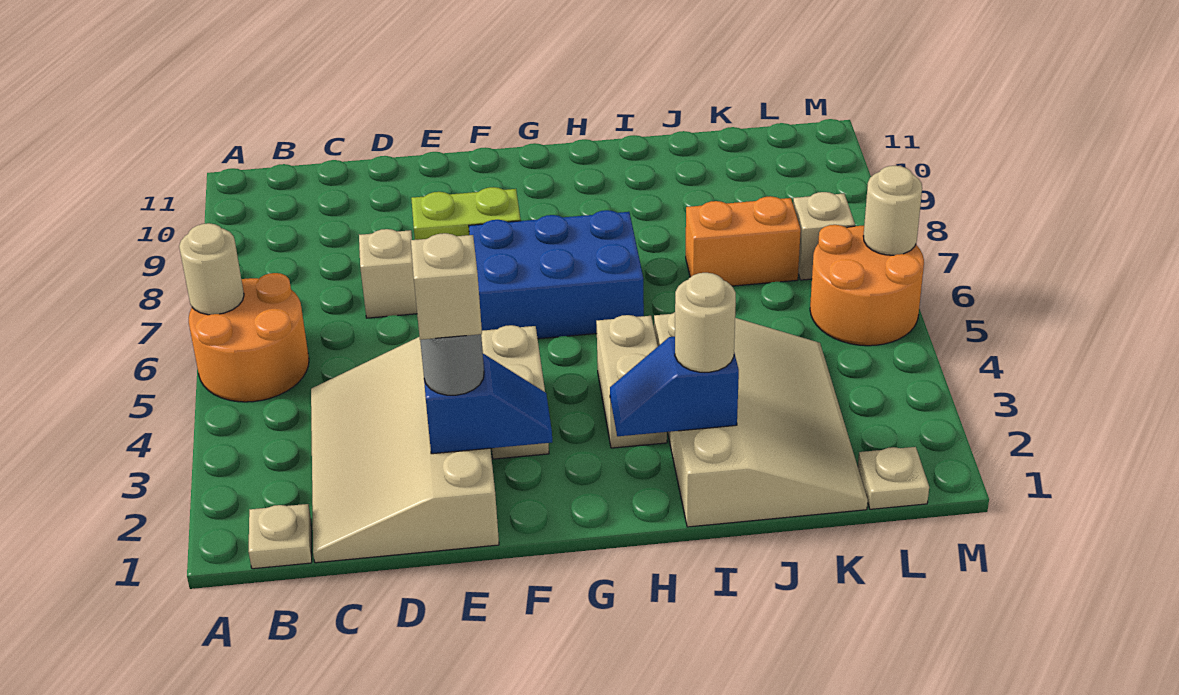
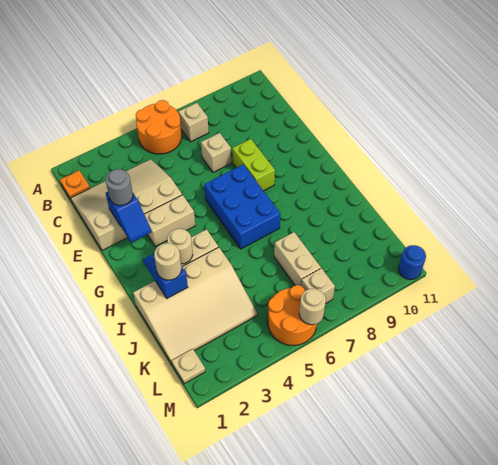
tan 1x1 round brick [179,223,244,315] -> tan 1x1 round brick moved to [167,229,193,264]
tan 1x1 plate [249,504,312,569] -> orange 1x1 plate [60,170,90,199]
tan 1x1 brick [411,233,482,340] -> tan 1x1 brick moved to [179,103,209,142]
orange 1x2 brick [686,196,801,286] -> tan 1x2 brick [274,232,321,286]
none -> blue 1x1 round brick [398,245,426,280]

